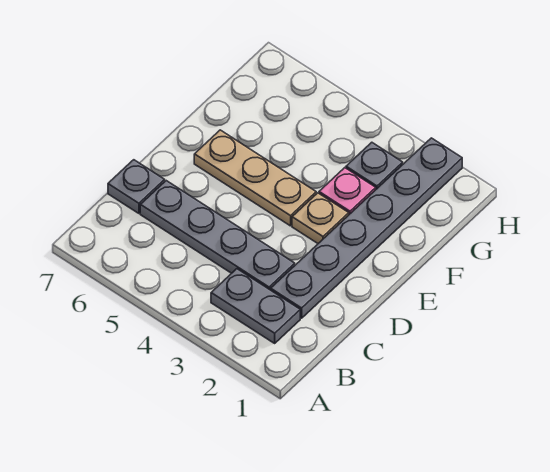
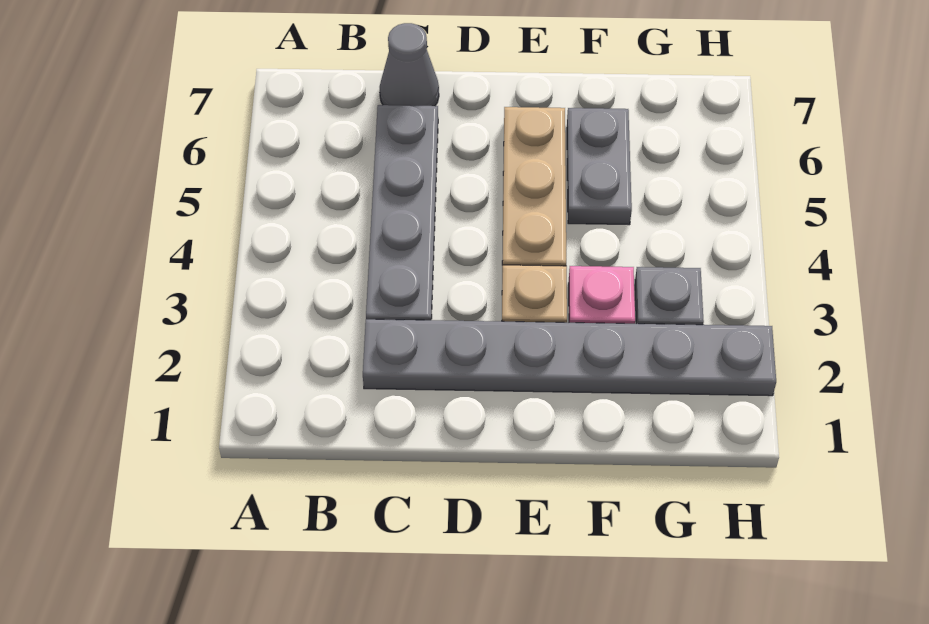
grey 1x2 plate [211,269,300,343] -> grey 1x2 plate moved to [567,108,632,225]
grey 1x1 plate [108,160,165,213] -> grey 1x1 cone [380,23,439,106]

